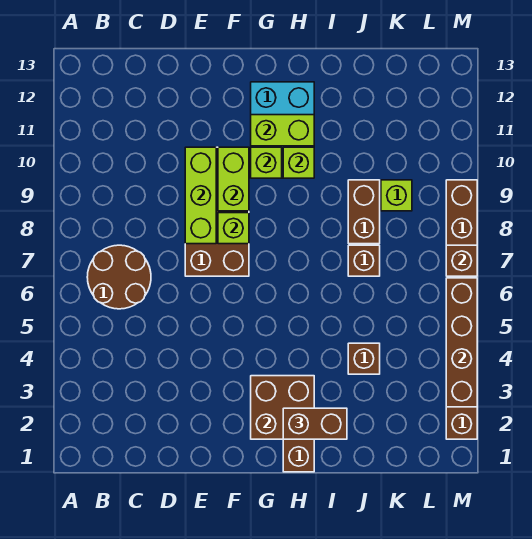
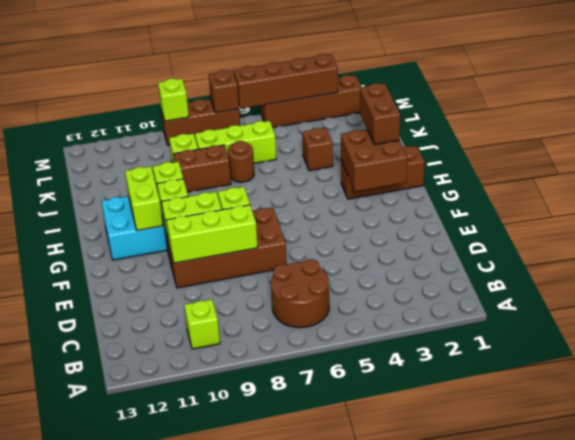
none -> lime 1x1 brick [184,299,220,349]
brown 1x1 brick [348,245,380,276] -> brown 1x1 round brick [228,141,254,182]
none -> lime 1x3 brick [195,121,276,163]
none -> lime 1x1 brick [158,79,189,121]

